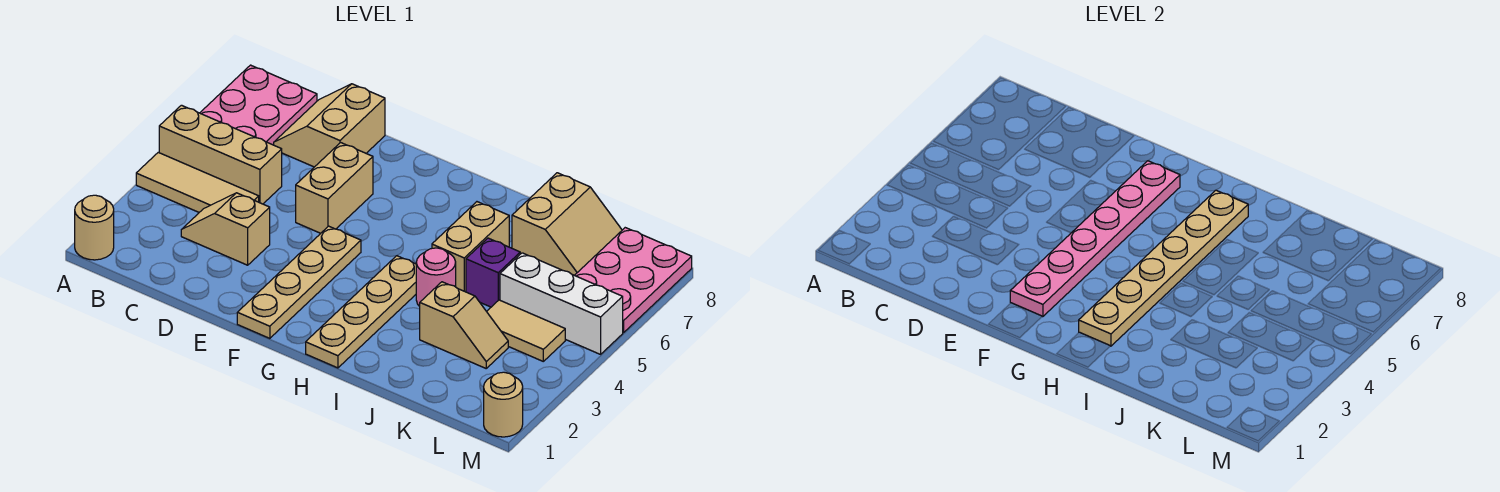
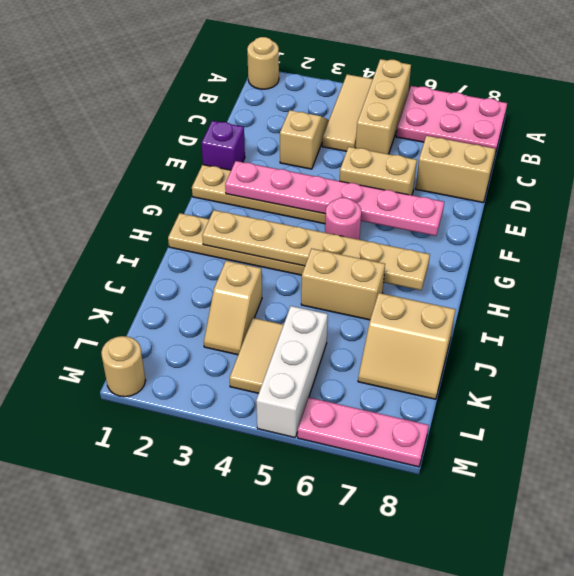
pink 1x1 round brick [416,248,456,306] -> pink 1x1 round brick moved to [325,198,361,240]
purple 1x1 brick [466,238,520,307] -> purple 1x1 brick moved to [201,121,245,170]
pink 2x3 plate [575,228,692,333] -> pink 1x3 plate [298,397,429,467]

